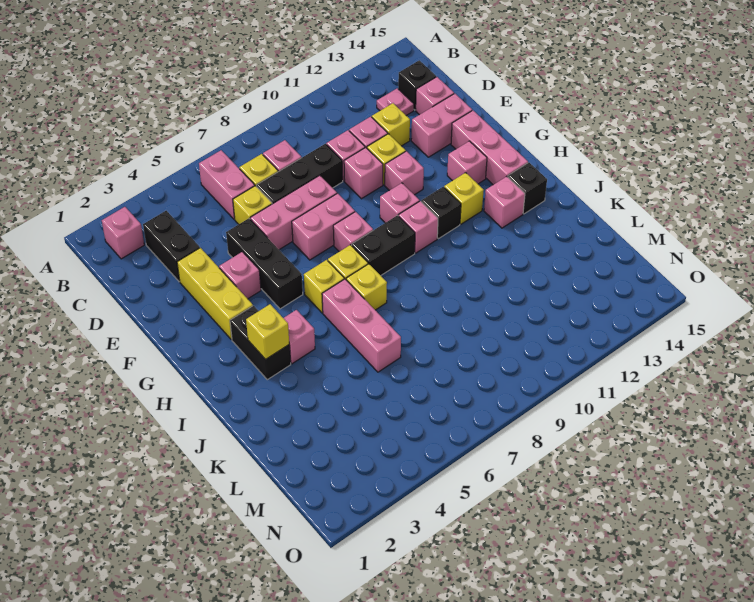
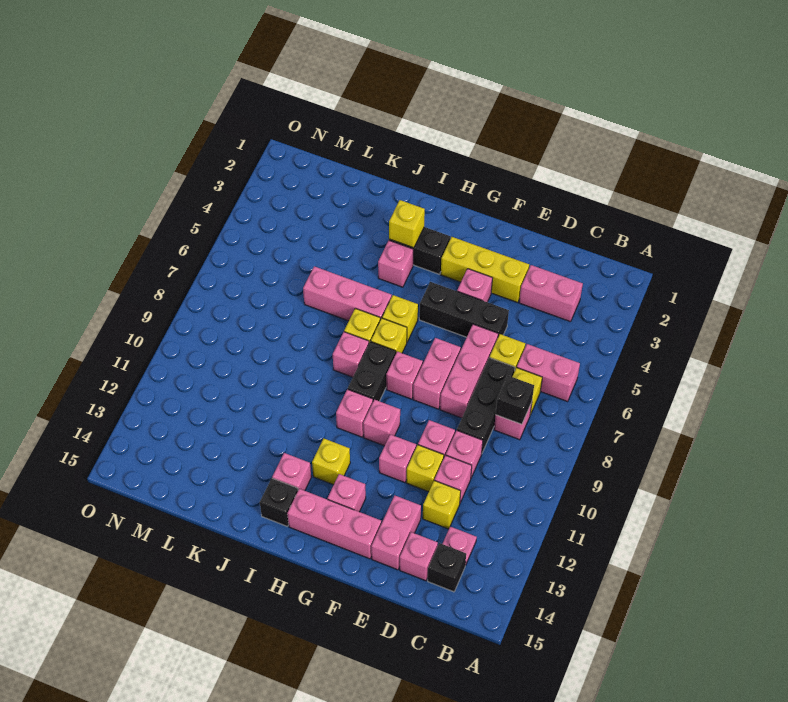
pink 1x1 brick [102,207,144,259] -> pink 1x1 brick moved to [333,332,369,377]
black 1x2 brick [143,211,200,282] -> pink 1x2 brick [519,265,583,322]
black 1x1 brick [421,187,461,239] -> black 1x1 brick moved to [496,376,534,424]

